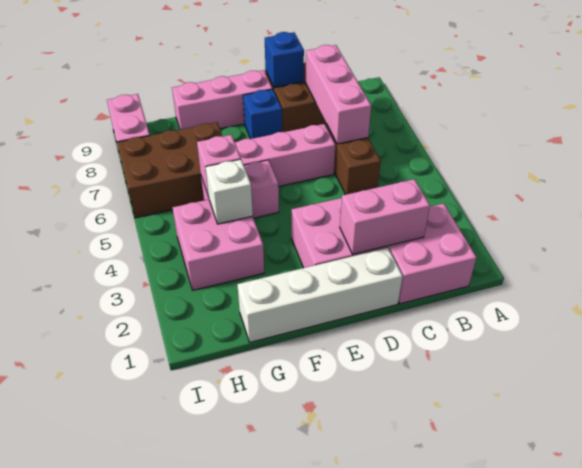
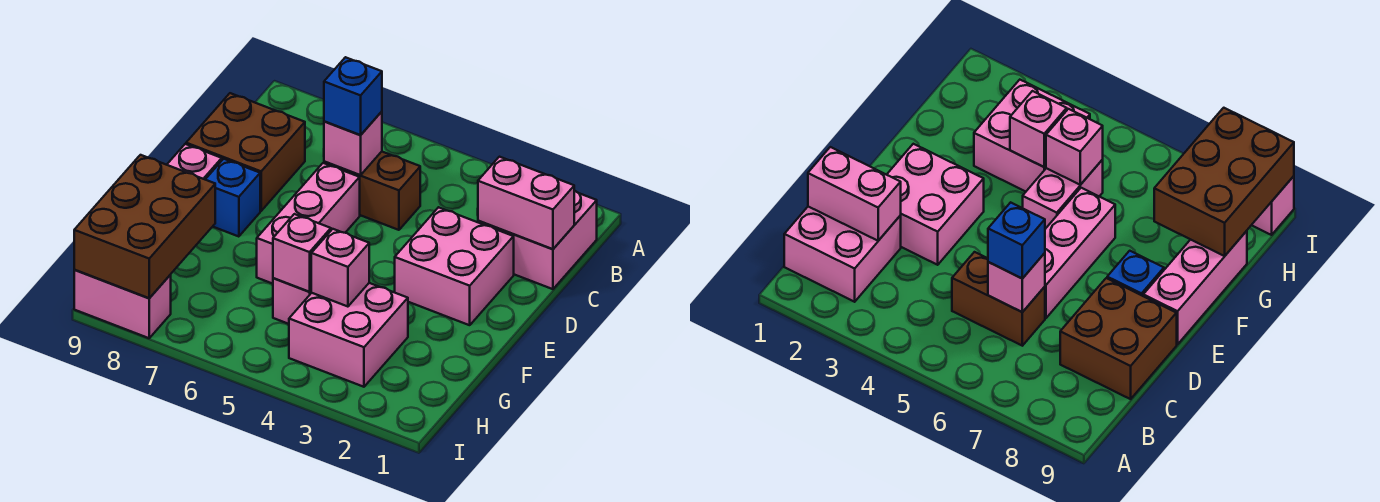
pink 1x2 brick [340,179,430,254] -> pink 1x2 brick turned to [478,157,574,249]
pink 1x3 brick [305,45,371,144] -> pink 1x1 brick [324,112,382,175]
white 1x4 brick [237,248,403,342] -> none
blue 1x1 brick [265,32,304,88] -> blue 1x1 brick moved to [324,57,382,135]
white 1x1 brick [205,159,253,224] -> pink 1x1 brick [311,229,369,307]
brown 2x3 brick [117,122,223,218] -> brown 2x3 brick moved to [74,155,215,298]

